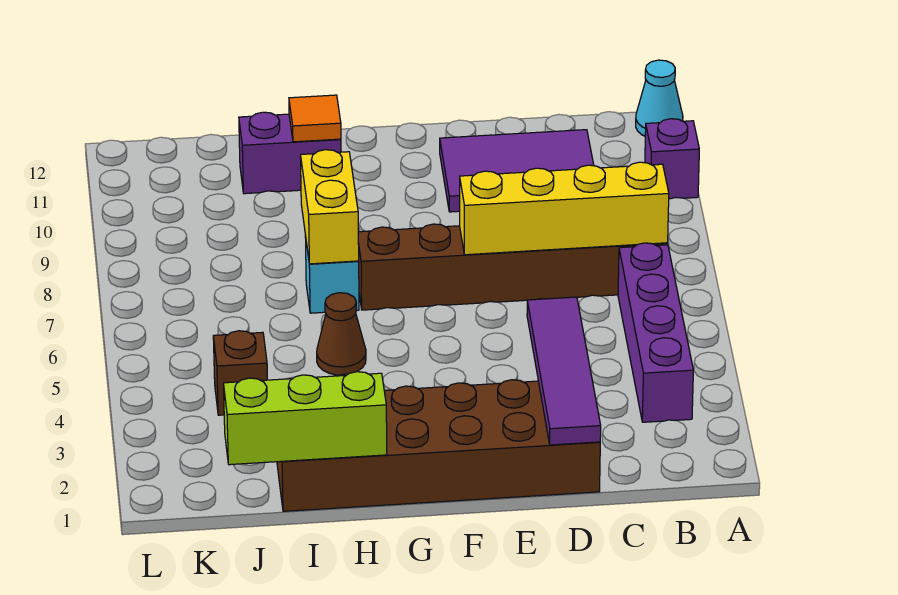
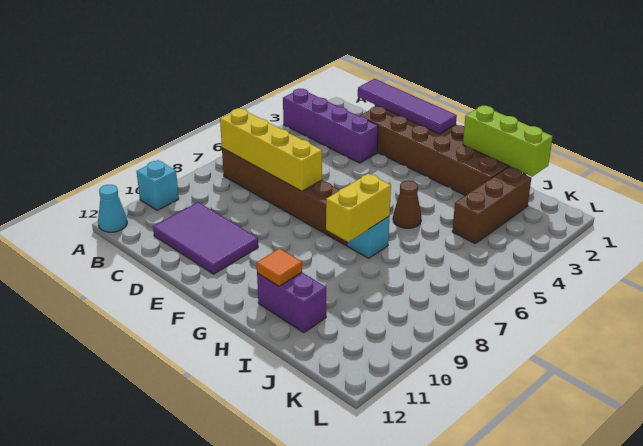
purple 1x1 brick [645,119,699,199] -> cyan 1x1 brick [137,160,179,210]
purple 1x4 brick [618,243,693,422] -> purple 1x4 brick turned to [283,89,378,163]
purple 1x4 tile [527,297,601,445] -> purple 1x4 tile turned to [358,79,457,134]
brown 1x1 brick [213,331,267,415] -> brown 1x3 brick [452,167,531,243]

